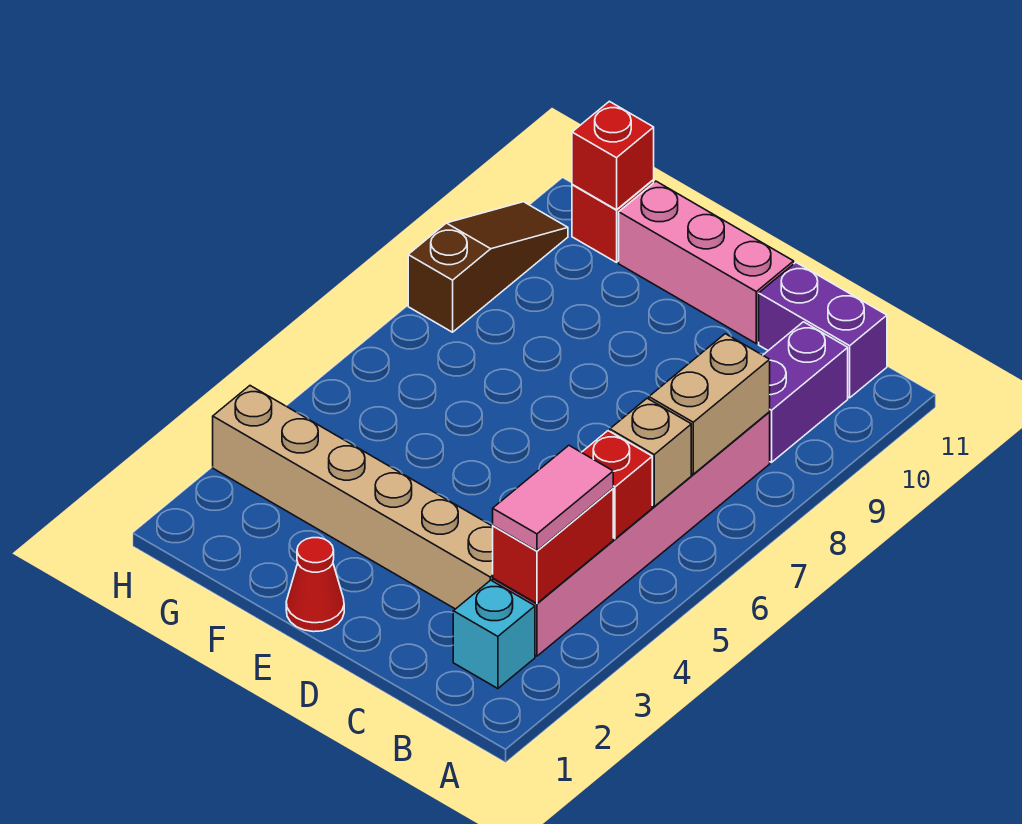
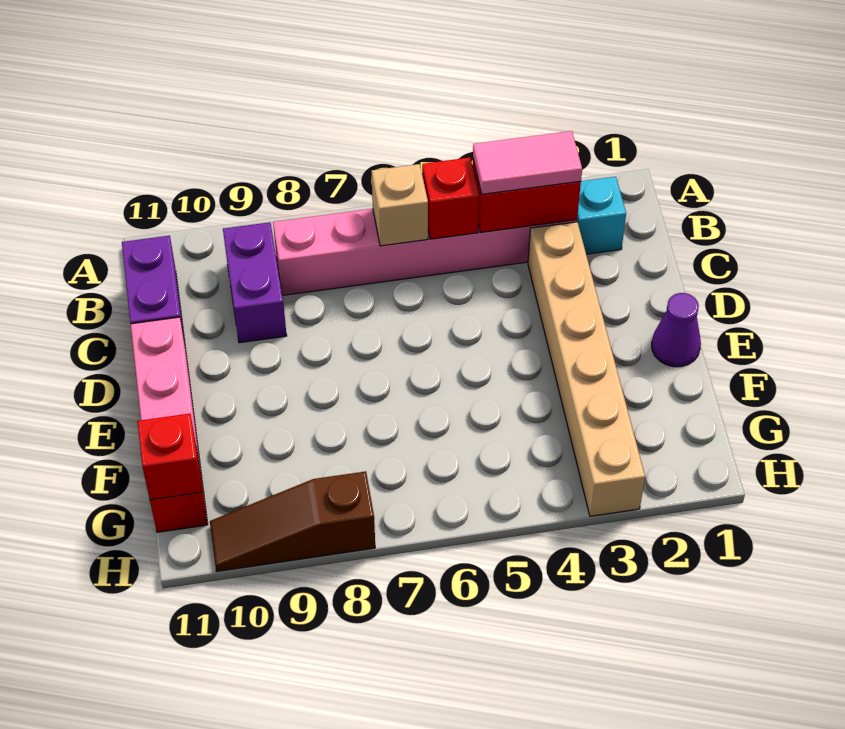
tan 1x2 brick [649,334,770,474] -> none
purple 1x2 brick [763,322,848,462] -> purple 1x2 brick turned to [223,222,287,343]
red 1x1 cone [286,538,344,632] -> purple 1x1 cone [652,293,701,367]

